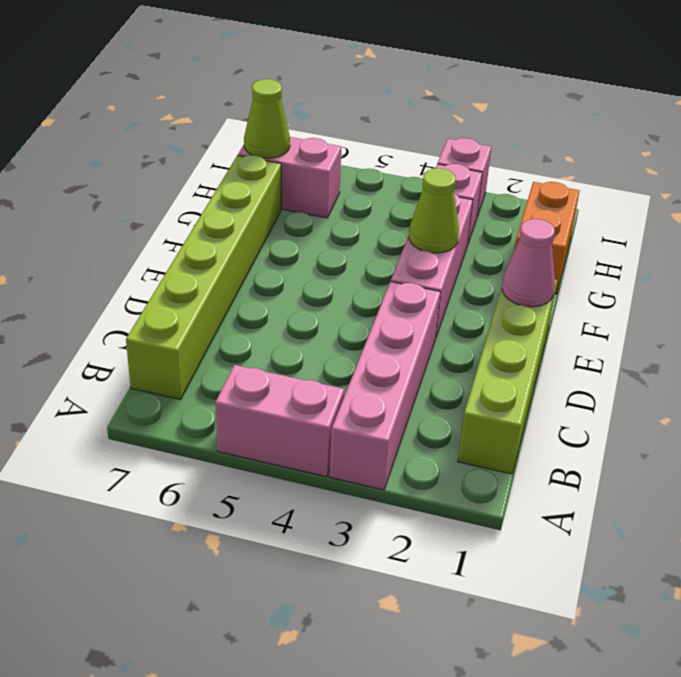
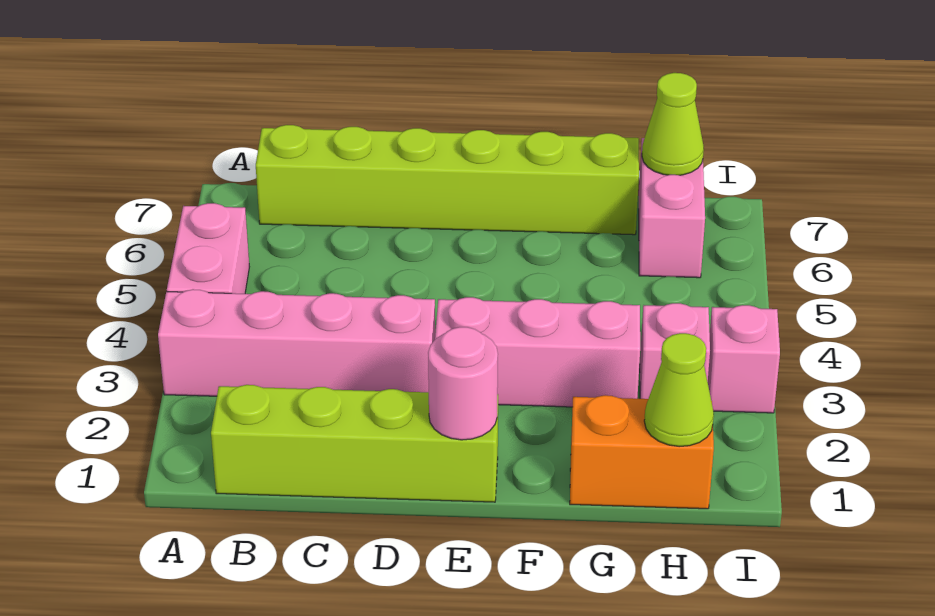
pink 1x1 cone [502,219,555,307] -> pink 1x1 round brick [428,327,498,440]
lime 1x1 cone [409,168,459,253] -> lime 1x1 cone moved to [644,333,714,447]

